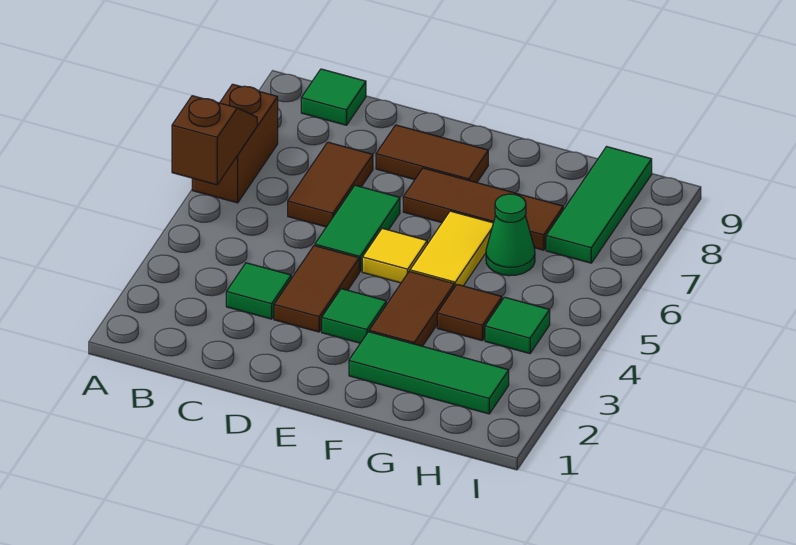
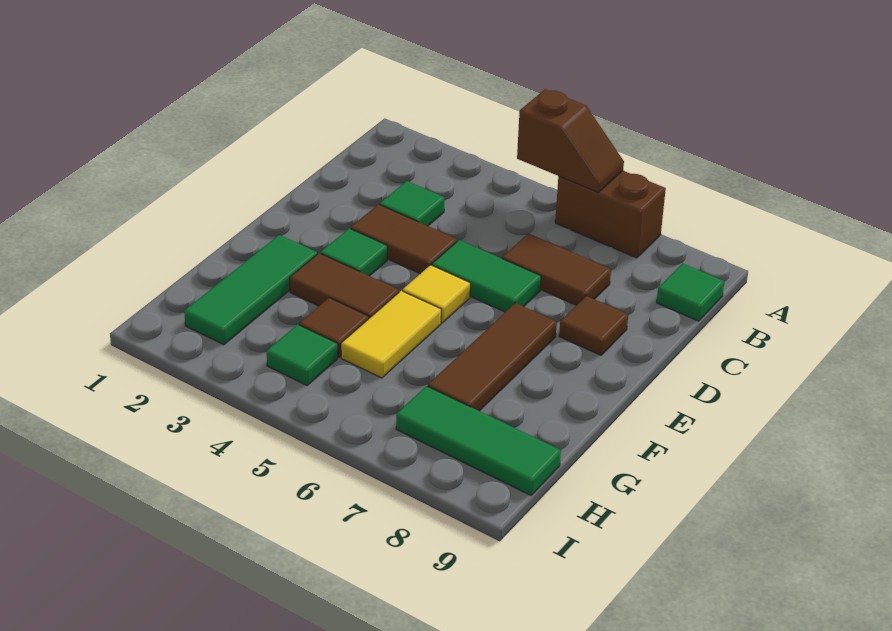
brown 1x2 tile [376,125,488,183] -> brown 1x1 tile [559,296,628,355]
yellow 1x2 tile [410,211,493,287] -> yellow 1x2 tile turned to [341,291,441,378]
green 1x1 cone [486,194,535,276] -> none

